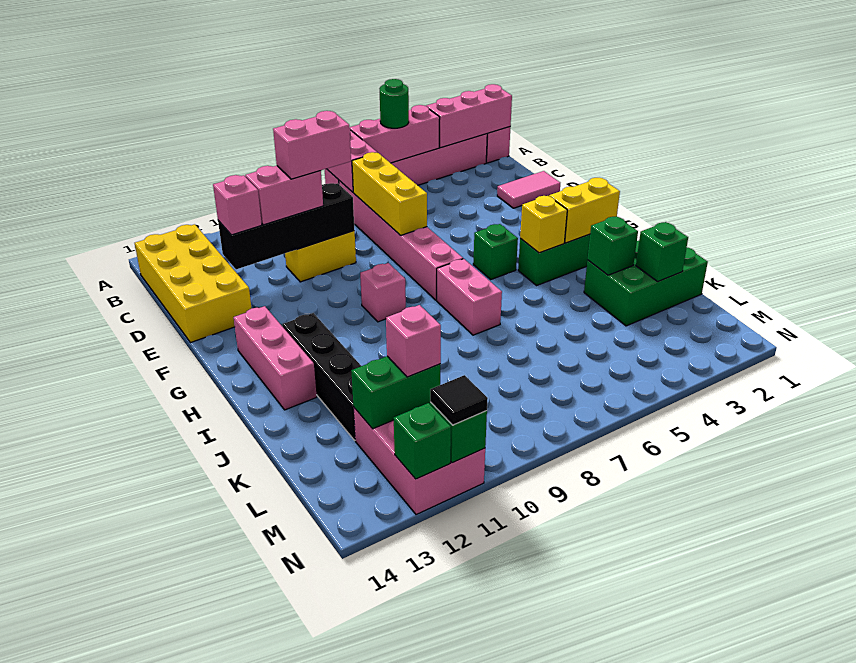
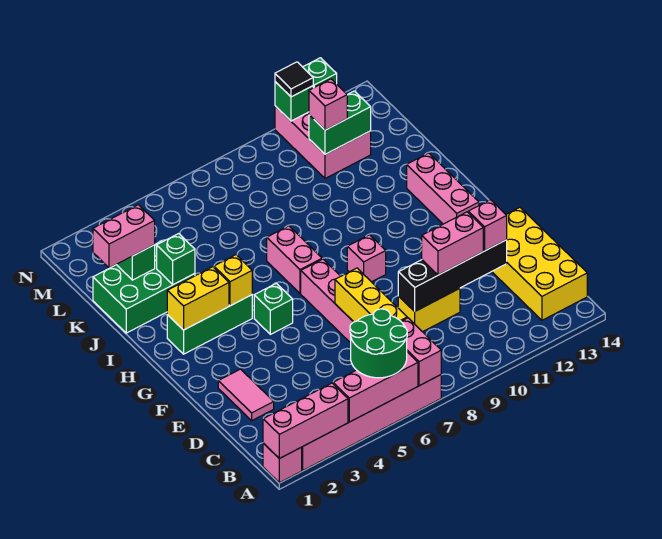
green 1x1 round brick [379,79,409,128] -> green 2x2 round brick [350,309,407,378]
pink 1x2 tile [497,171,560,208] -> pink 1x2 tile turned to [218,369,274,420]
pink 1x2 brick [273,111,351,179] -> pink 1x2 brick moved to [93,205,155,268]
black 1x4 brick [282,313,361,440] -> none

